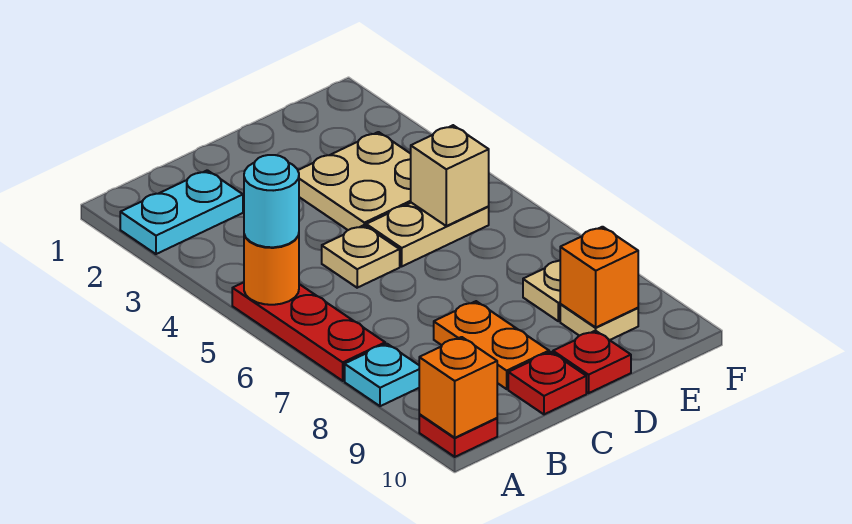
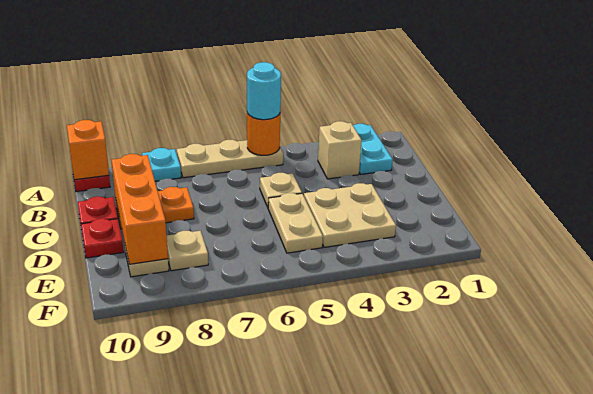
red 1x3 plate [232,282,385,381] -> tan 1x3 plate [177,140,283,178]
tan 1x1 brick [411,125,489,226] -> tan 1x1 brick moved to [318,121,362,179]
orange 1x1 brick [560,227,638,327] -> orange 1x3 brick [112,154,168,264]

